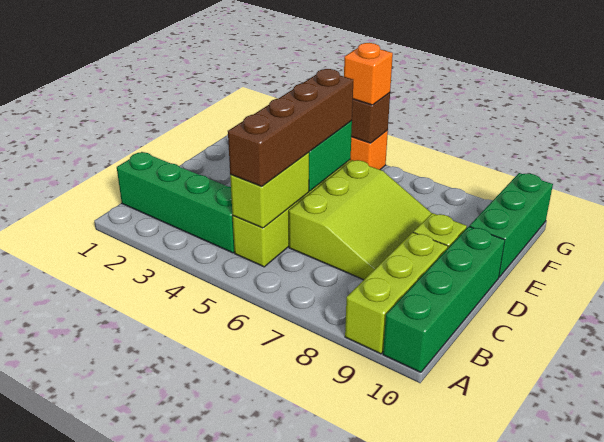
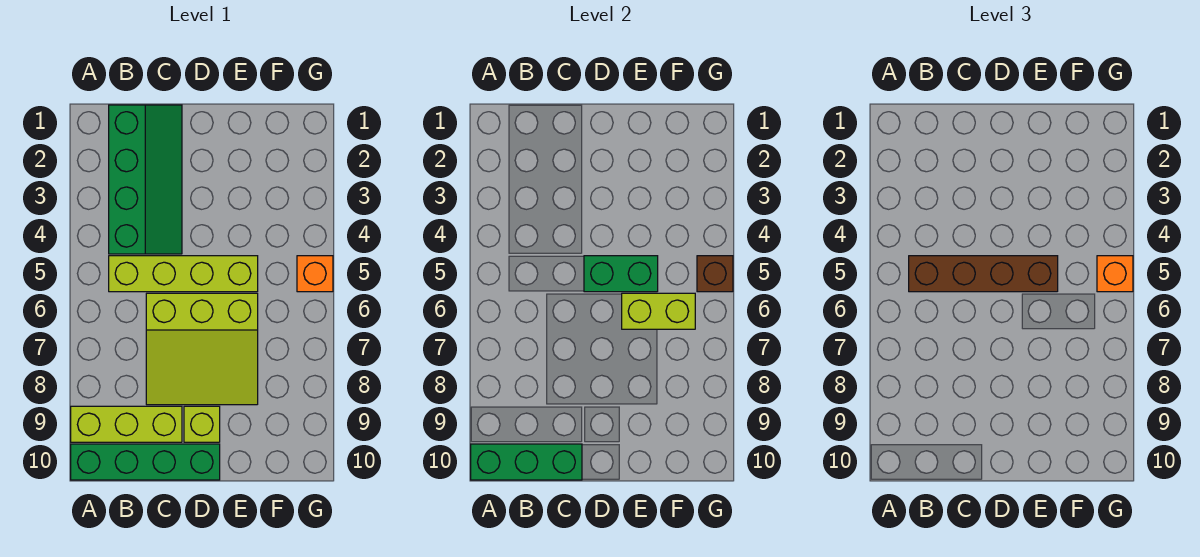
lime 1x2 brick [230,152,309,228] -> lime 1x2 brick moved to [622,293,695,329]
green 1x3 brick [469,173,553,277] -> green 1x3 brick moved to [471,444,582,480]

